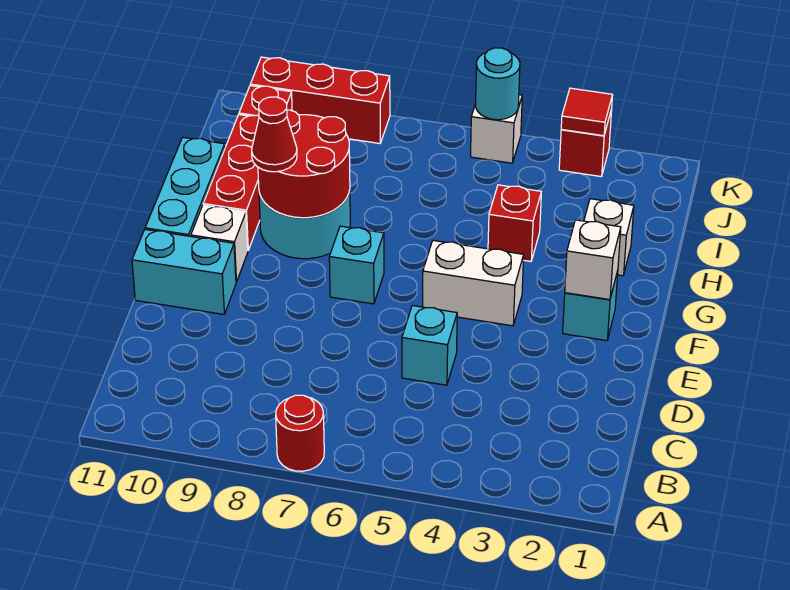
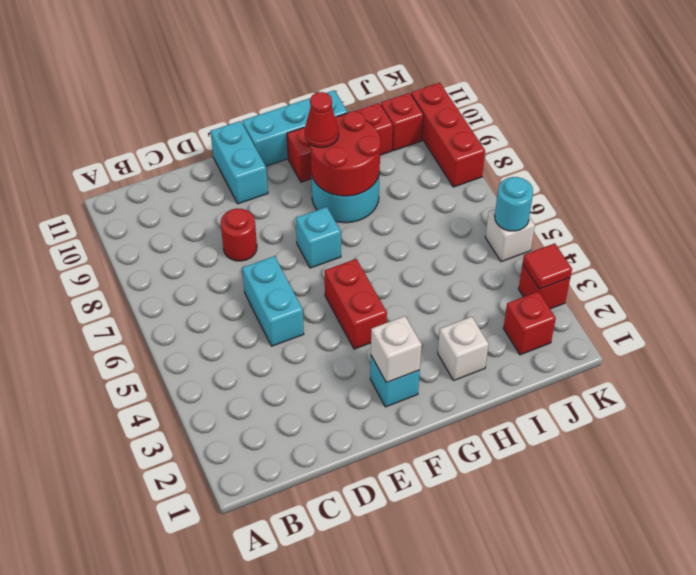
red 1x1 round brick [276,395,324,471] -> red 1x1 round brick moved to [221,209,257,261]
cyan 1x1 brick [402,306,457,385] -> cyan 1x2 brick [242,256,304,346]
white 1x2 brick [423,241,524,326] -> red 1x2 brick [325,259,387,349]
white 1x1 brick [191,205,248,282] -> none
red 1x1 brick [488,185,541,261] -> red 1x1 brick moved to [503,292,556,355]

